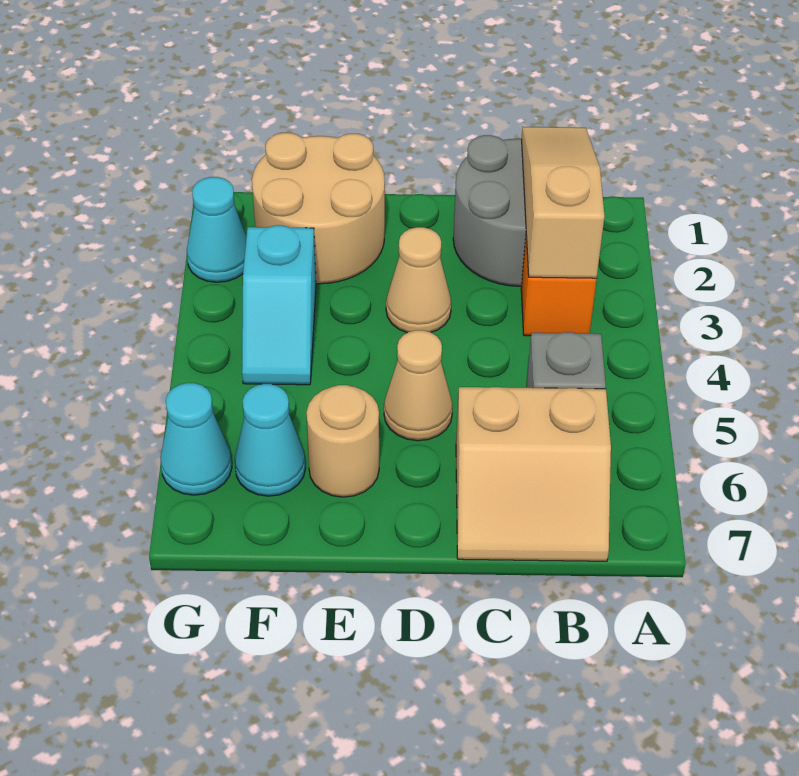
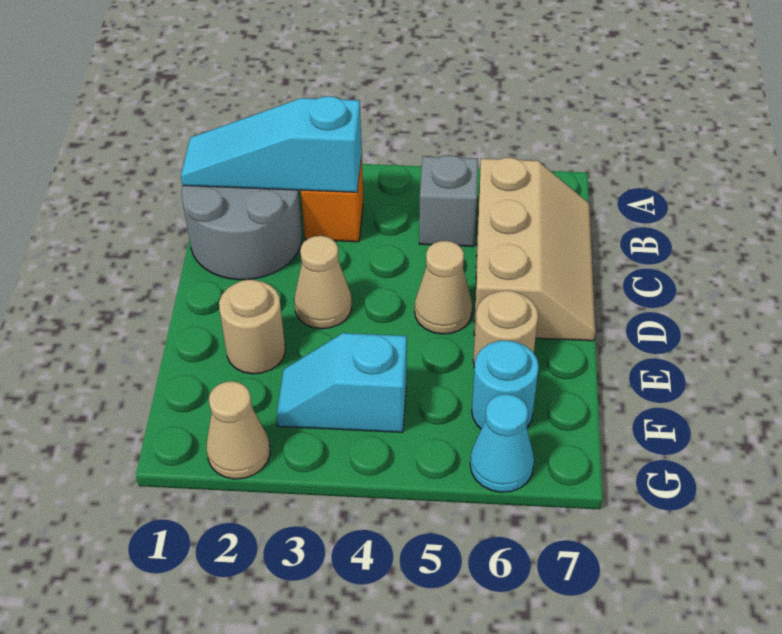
tan 1x3 slope [522,127,605,278] -> cyan 1x3 slope [181,96,362,192]
tan 2x2 slope [456,387,611,561] -> tan 2x3 slope [474,158,595,341]
tan 2x2 round brick [252,133,385,284] -> tan 1x1 round brick [219,279,285,374]
cyan 1x2 slope [242,225,316,385] -> cyan 1x2 slope turned to [276,333,407,432]
cyan 1x1 cone [235,384,306,496] -> cyan 1x1 round brick [472,340,539,429]
cyan 1x1 cone [187,177,247,282] -> tan 1x1 cone [207,381,270,479]

